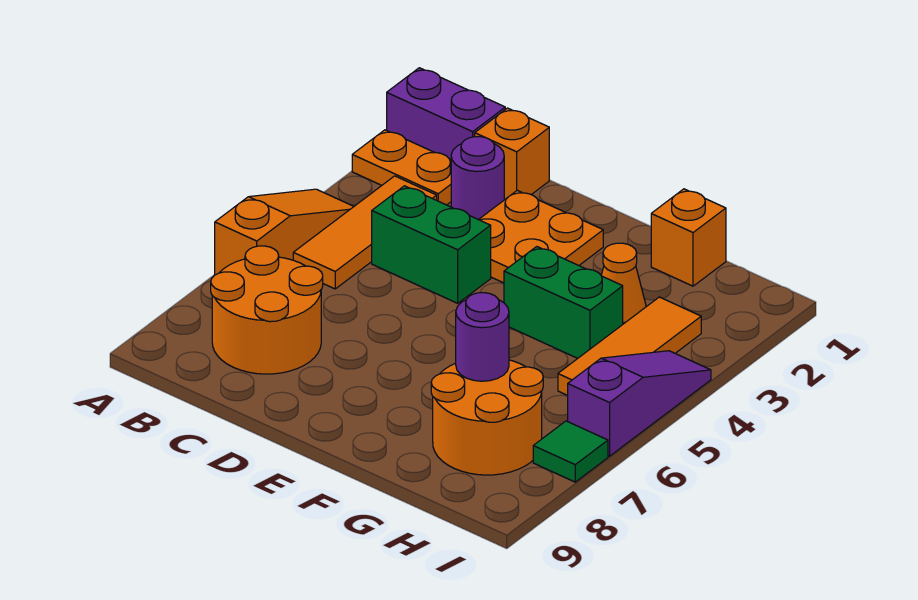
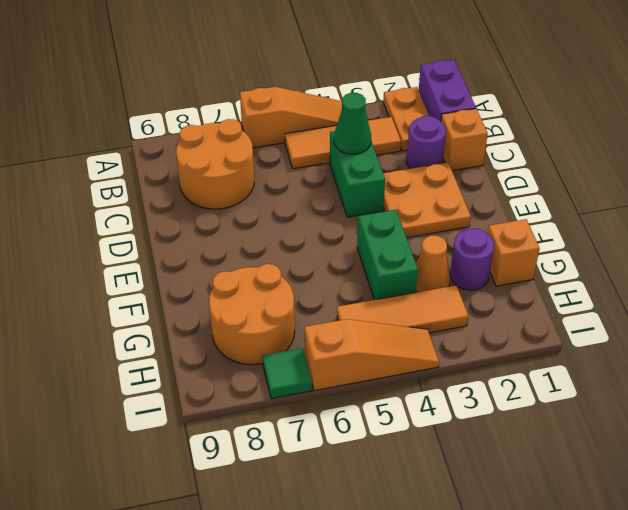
none -> green 1x1 cone [334,93,371,154]
purple 1x1 round brick [456,293,509,381] -> purple 1x1 round brick moved to [450,229,494,290]
purple 1x3 slope [568,351,711,456] -> orange 1x3 slope [305,319,439,391]

